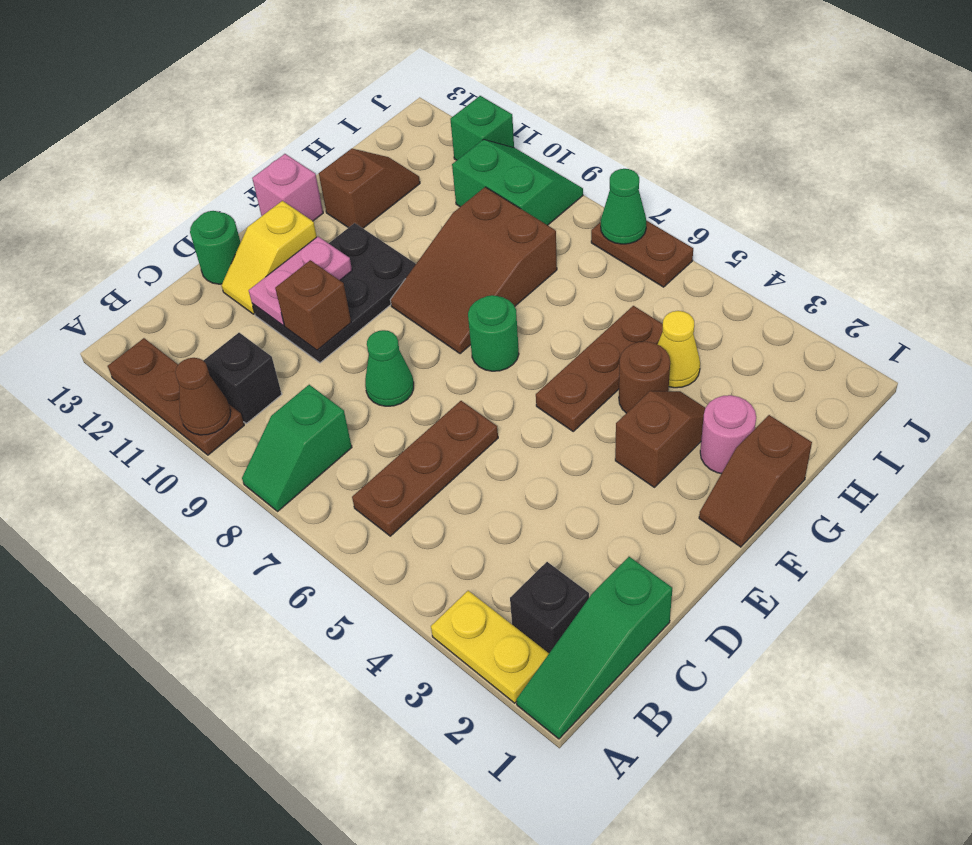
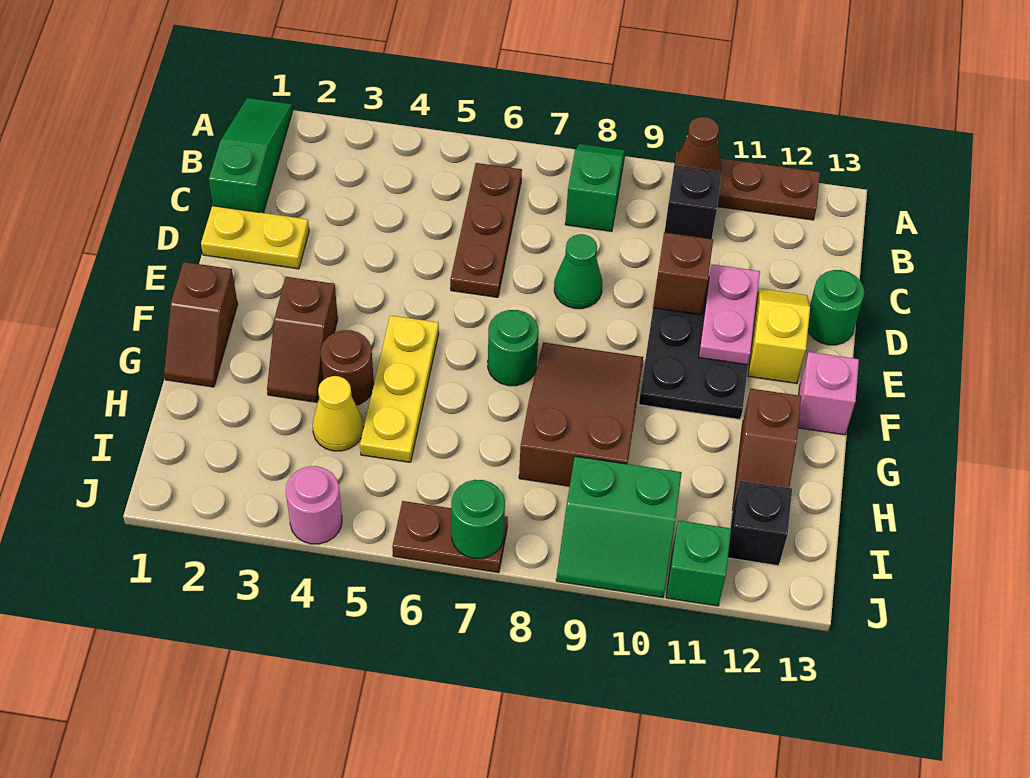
yellow 1x2 plate [431,591,549,703] -> yellow 1x2 plate moved to [201,206,309,269]
black 1x1 brick [510,562,589,653] -> black 1x1 brick moved to [728,481,792,566]
brown 1x2 slope [699,415,812,547] -> brown 1x2 slope turned to [164,262,238,387]
brown 1x3 plate [536,306,663,431] -> yellow 1x3 plate [360,315,439,462]
pink 1x1 round brick [700,395,756,474] -> pink 1x1 round brick moved to [286,466,342,544]
green 1x1 cone [601,169,646,244] -> green 1x1 round brick [451,480,505,558]

